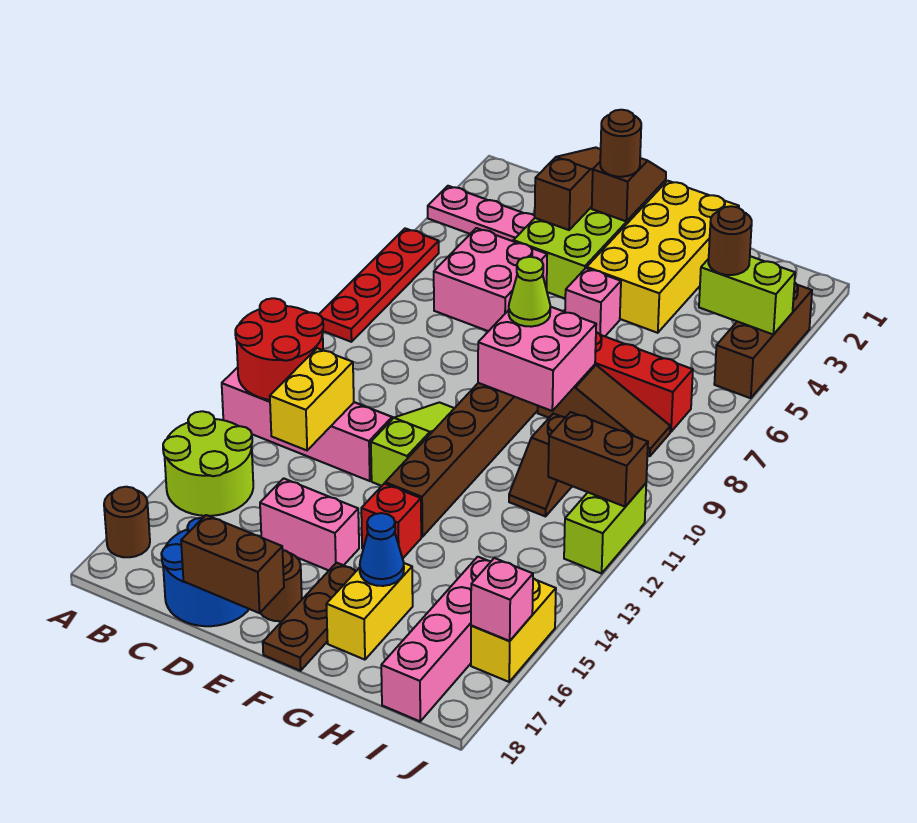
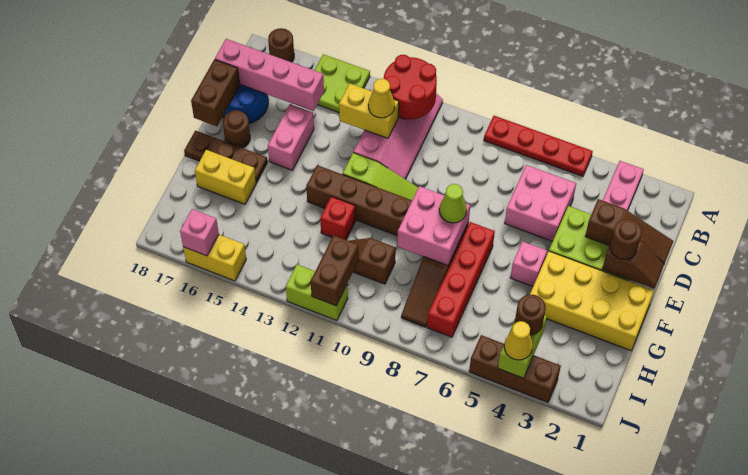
lime 2x2 round brick [163,411,253,516] -> lime 2x2 plate [314,54,370,112]
none -> yellow 1x1 cone [368,79,395,118]
red 1x1 brick [361,484,421,559] -> red 1x1 brick moved to [320,197,356,240]
blue 1x1 cone [360,513,404,586] -> none
pink 1x4 brick [381,557,491,721] -> pink 1x4 brick moved to [215,39,324,111]
none -> yellow 1x1 cone [504,321,533,360]

